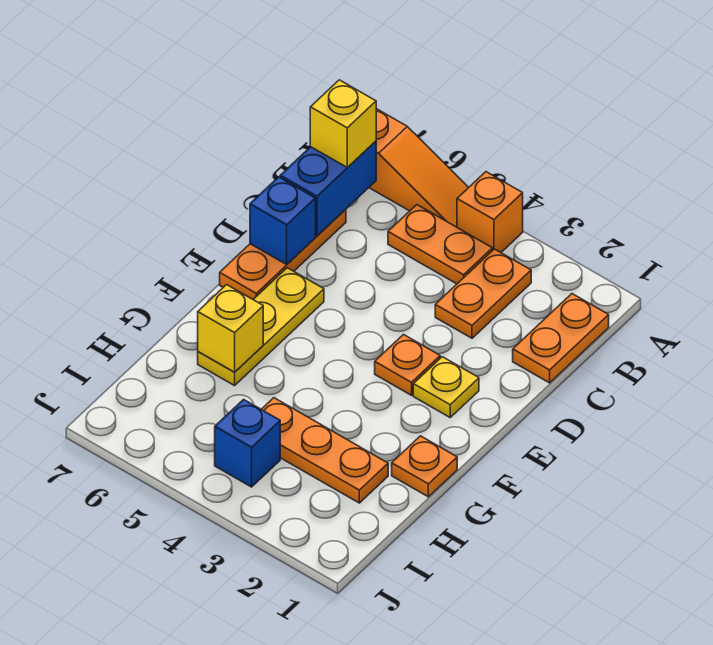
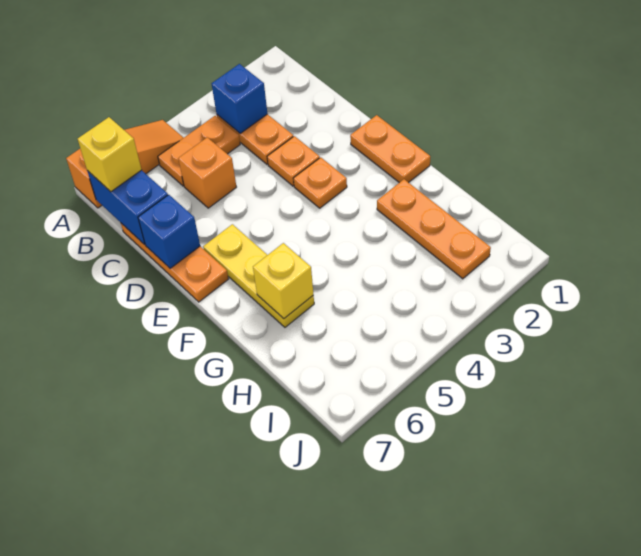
orange 1x1 brick [457,172,523,252] -> orange 1x1 brick moved to [178,137,236,208]
orange 1x2 plate [513,294,609,383] -> orange 1x2 plate moved to [350,115,430,183]
yellow 1x1 plate [413,357,479,417] -> none
orange 1x1 plate [392,436,457,497] -> orange 1x1 plate moved to [267,136,320,186]
orange 1x3 plate [261,398,388,503] -> orange 1x3 plate turned to [377,179,491,279]
blue 1x1 brick [215,399,280,487] -> blue 1x1 brick moved to [212,64,267,133]

